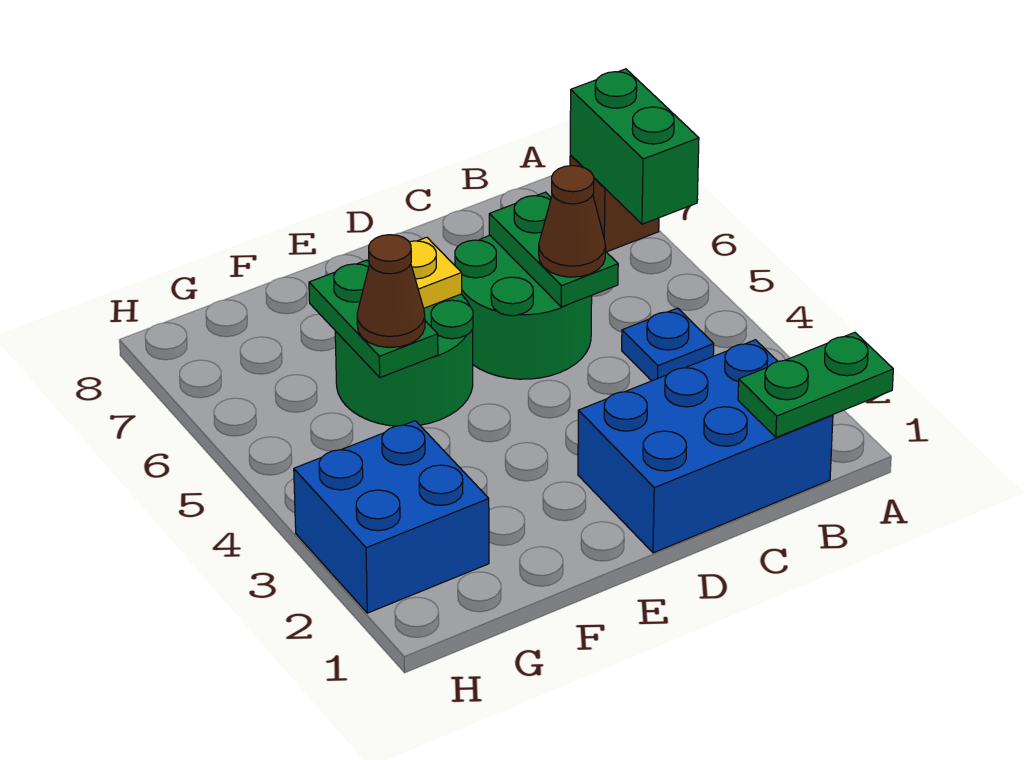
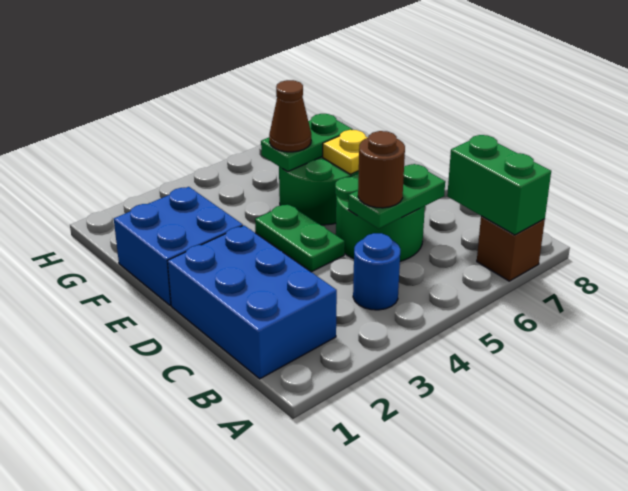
green 1x2 plate [738,332,893,437] -> green 1x2 plate moved to [255,204,345,272]
green 1x2 brick [570,69,699,224] -> green 1x2 brick turned to [447,135,551,235]
blue 1x1 plate [622,308,714,381] -> blue 1x1 round brick [353,233,400,310]
brown 1x1 cone [539,166,606,277] -> brown 1x1 round brick [358,131,405,208]
blue 2x2 brick [294,421,489,613] -> blue 2x2 brick moved to [114,187,243,306]

